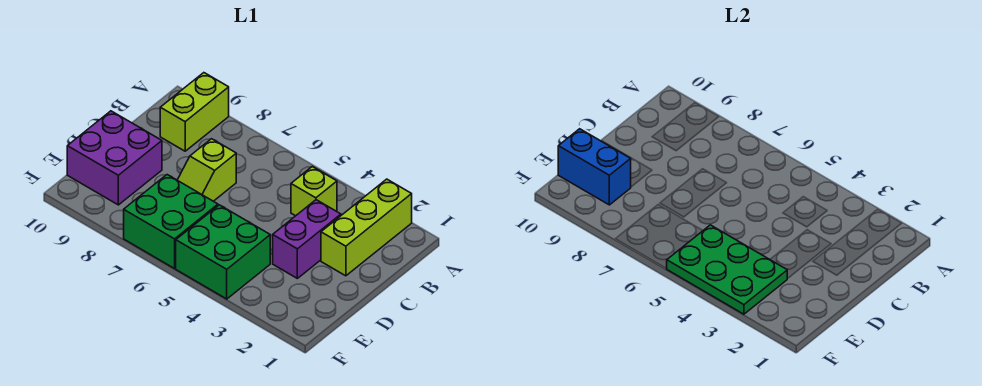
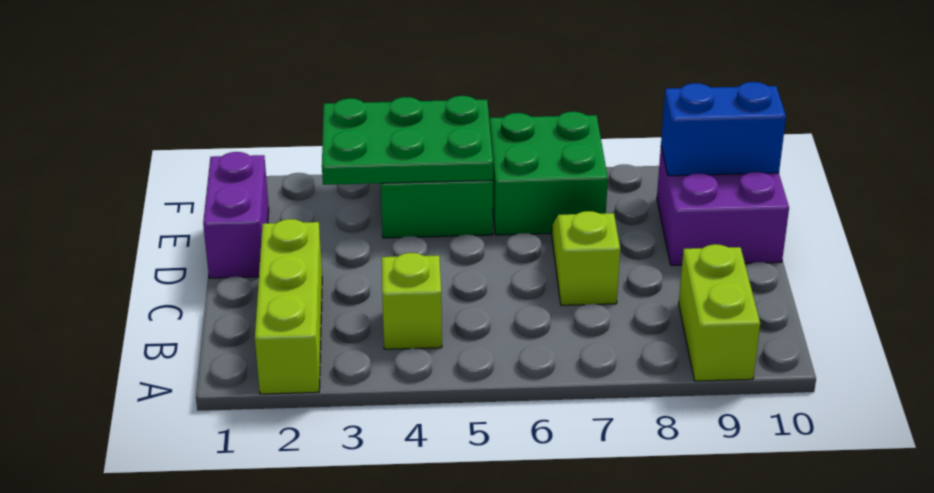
purple 1x2 brick [273,200,341,278] -> purple 1x2 brick moved to [203,152,269,278]

